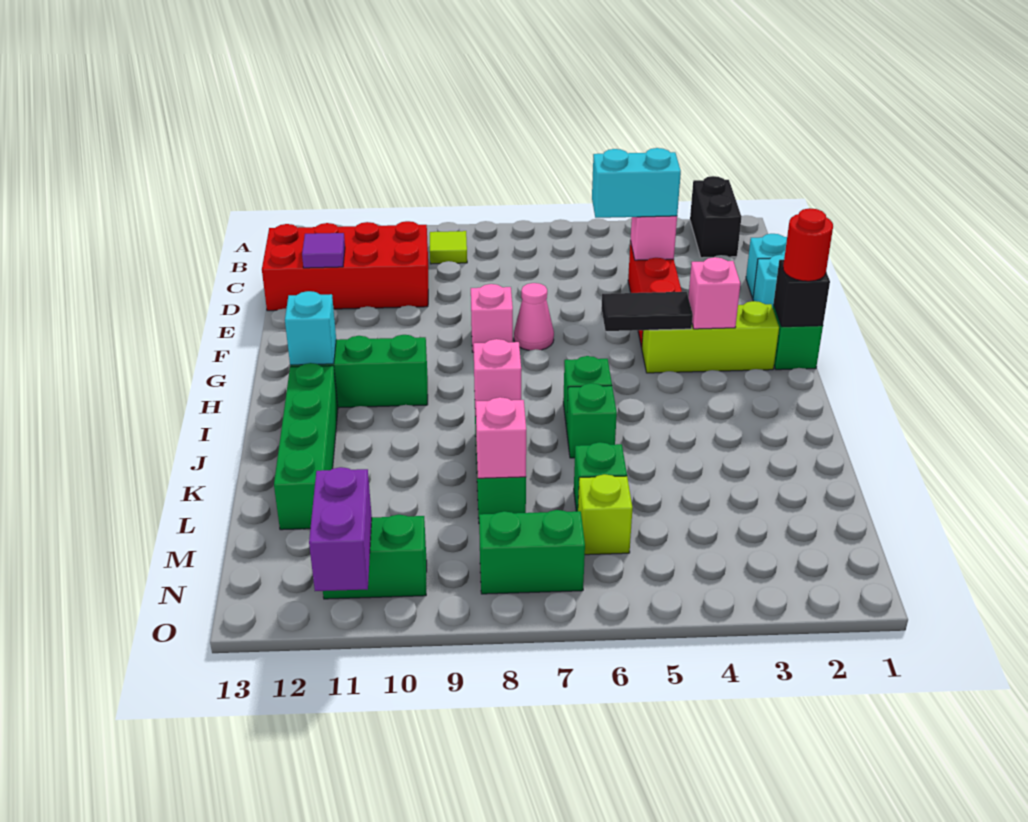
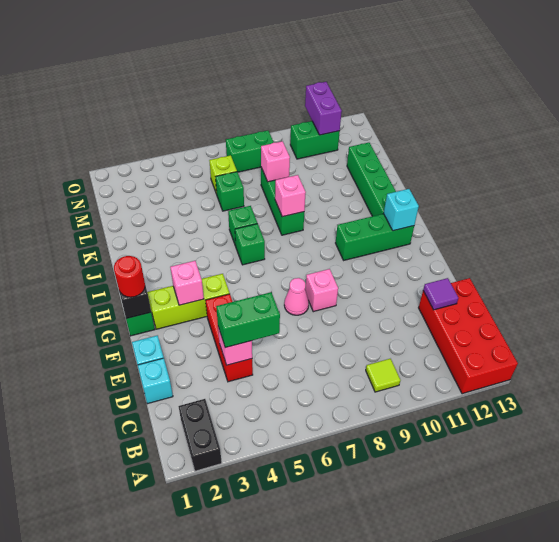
red 2x4 brick [262,221,428,311] -> red 2x4 brick turned to [419,278,518,394]
cyan 1x2 brick [592,148,681,218] -> green 1x2 brick [216,292,280,348]
black 1x2 tile [601,292,693,331] -> none

